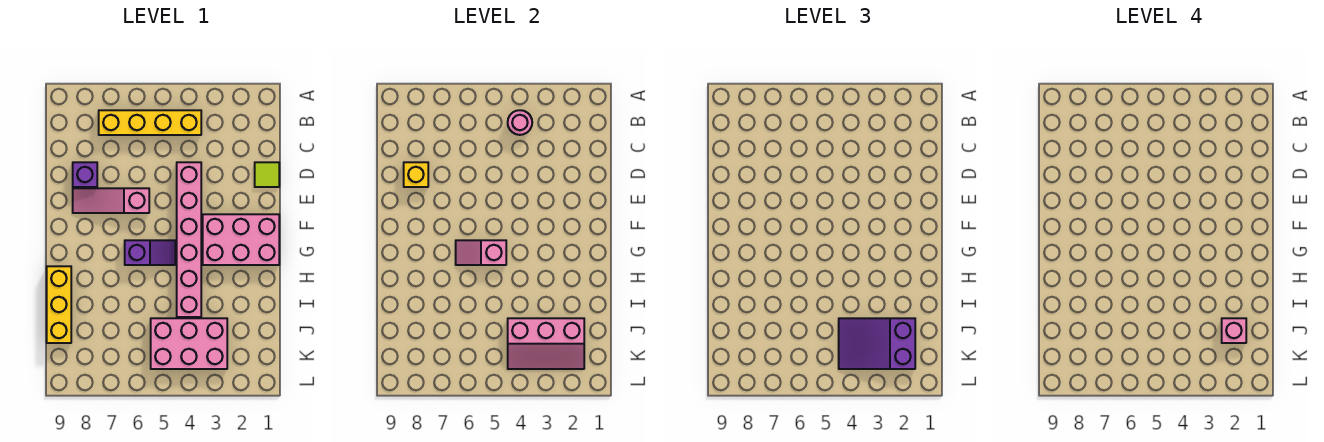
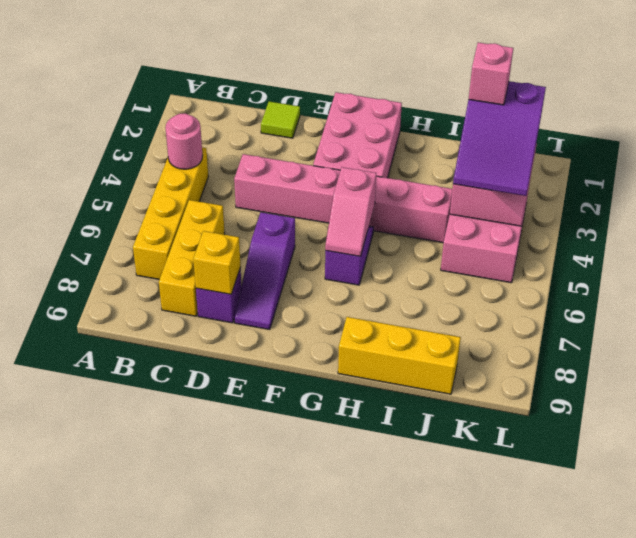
none -> yellow 1x3 brick [159,200,225,316]
pink 1x3 slope [73,188,149,213] -> purple 1x3 slope [234,212,295,329]

